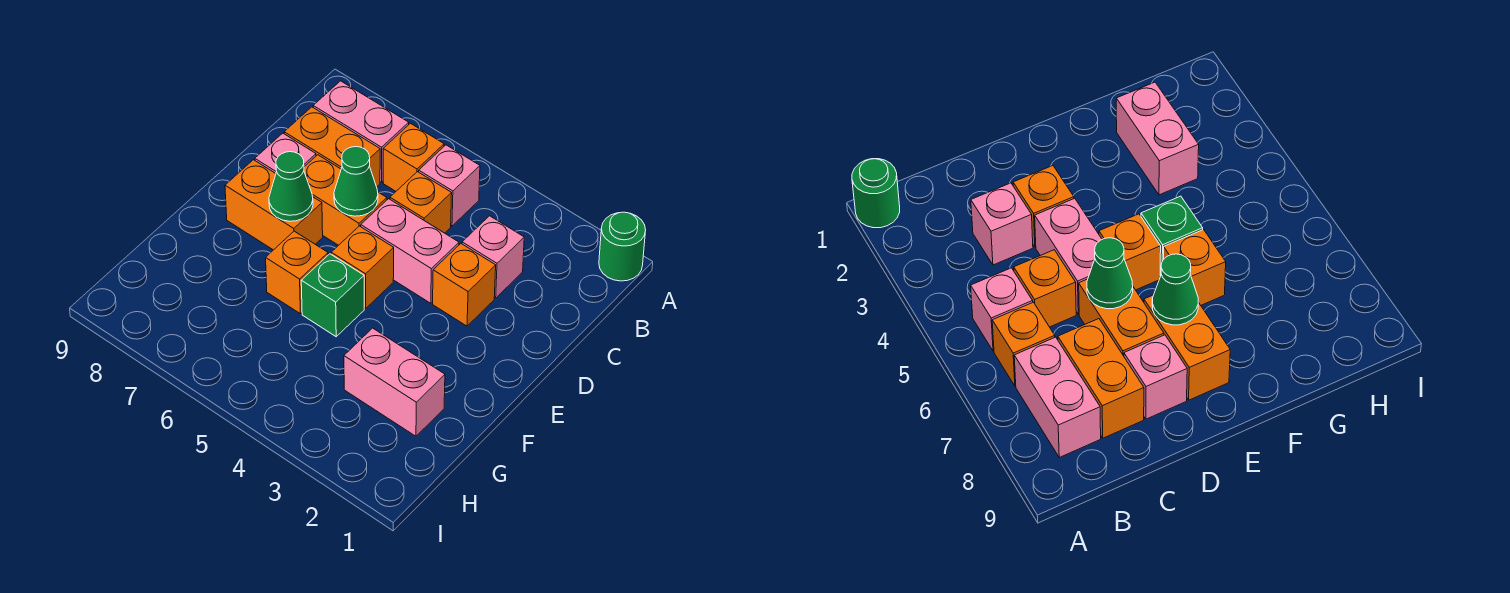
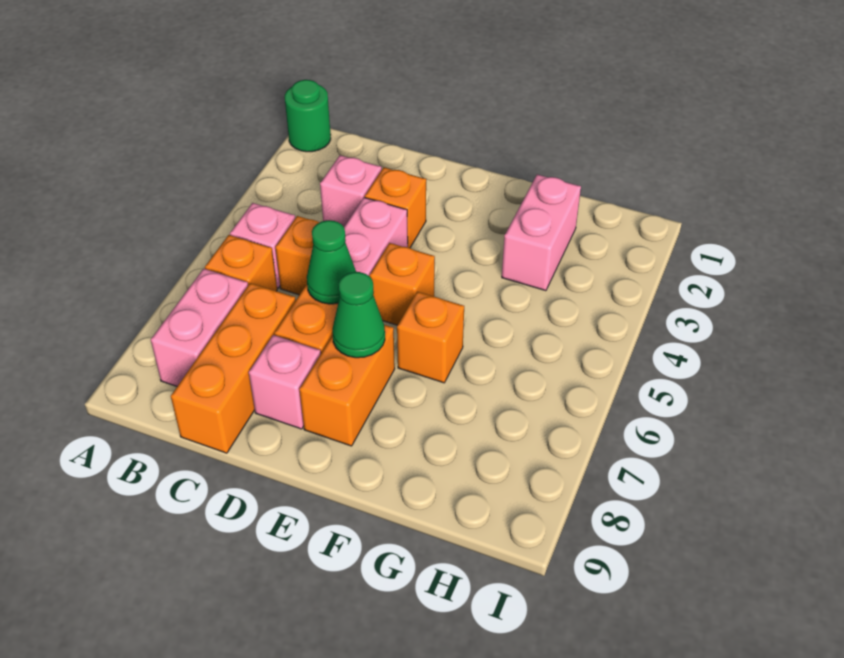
orange 1x2 brick [284,107,380,187] -> orange 1x3 brick [171,283,296,453]
green 1x1 brick [301,254,364,337] -> none

